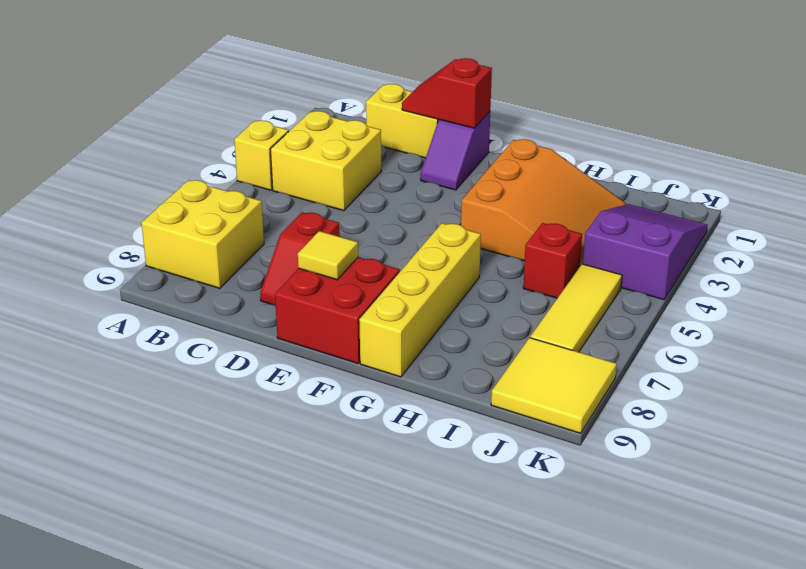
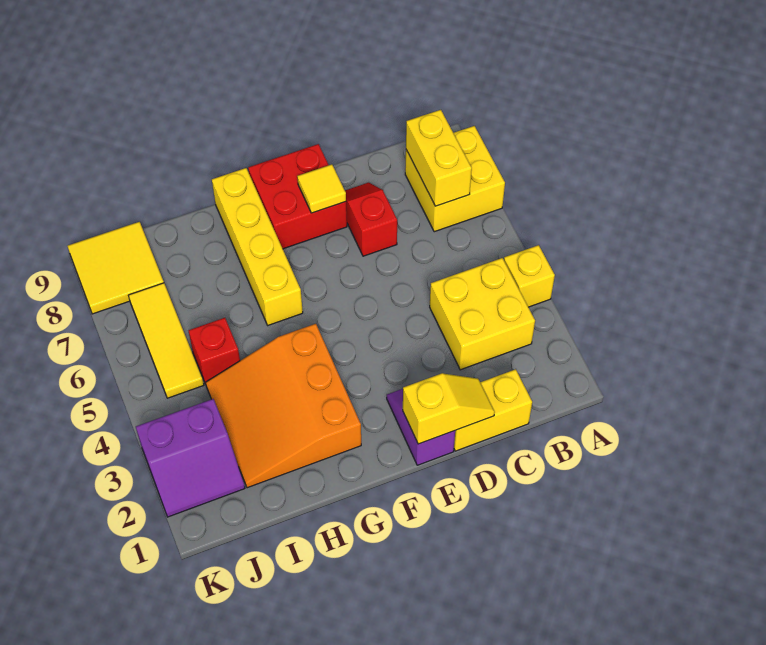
none -> yellow 1x2 brick [406,110,472,206]
red 1x2 slope [402,58,492,128] -> yellow 1x2 slope [403,373,495,444]
purple 2x3 slope [583,204,707,300] -> purple 2x2 slope [136,399,245,517]

